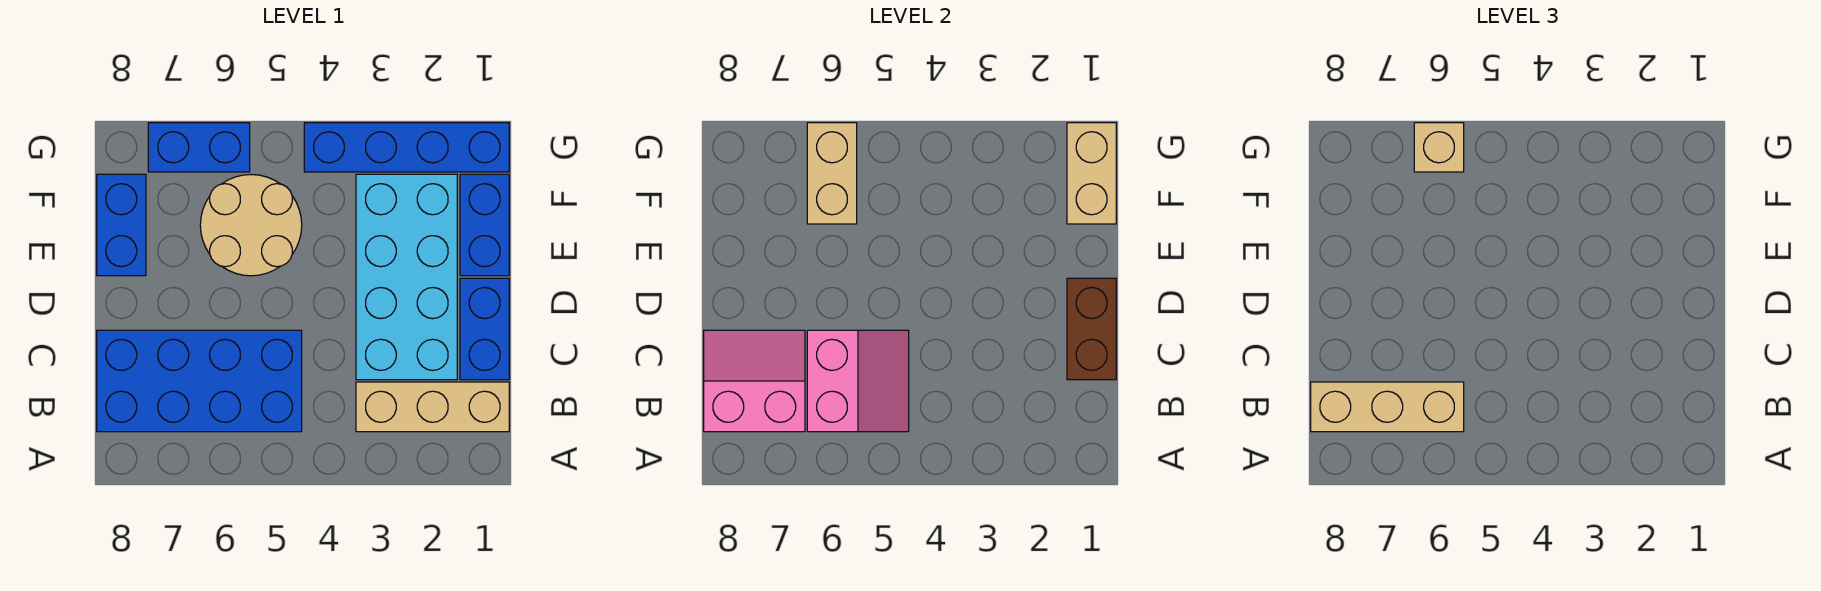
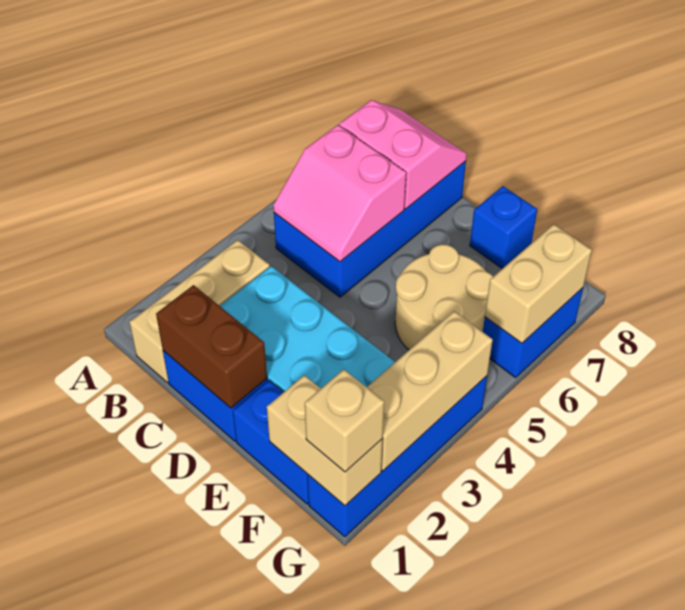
tan 1x3 brick [1311,382,1464,432] -> tan 1x3 brick moved to [367,311,493,471]
pink 2x2 slope [704,330,805,432] -> pink 2x2 slope turned to [339,100,467,209]
blue 1x2 brick [97,174,146,276] -> blue 1x1 brick [470,186,537,269]
tan 1x2 brick [807,123,857,224] -> tan 1x2 brick turned to [485,224,592,343]
tan 1x1 brick [1414,123,1464,172] -> tan 1x1 brick moved to [305,369,384,472]

